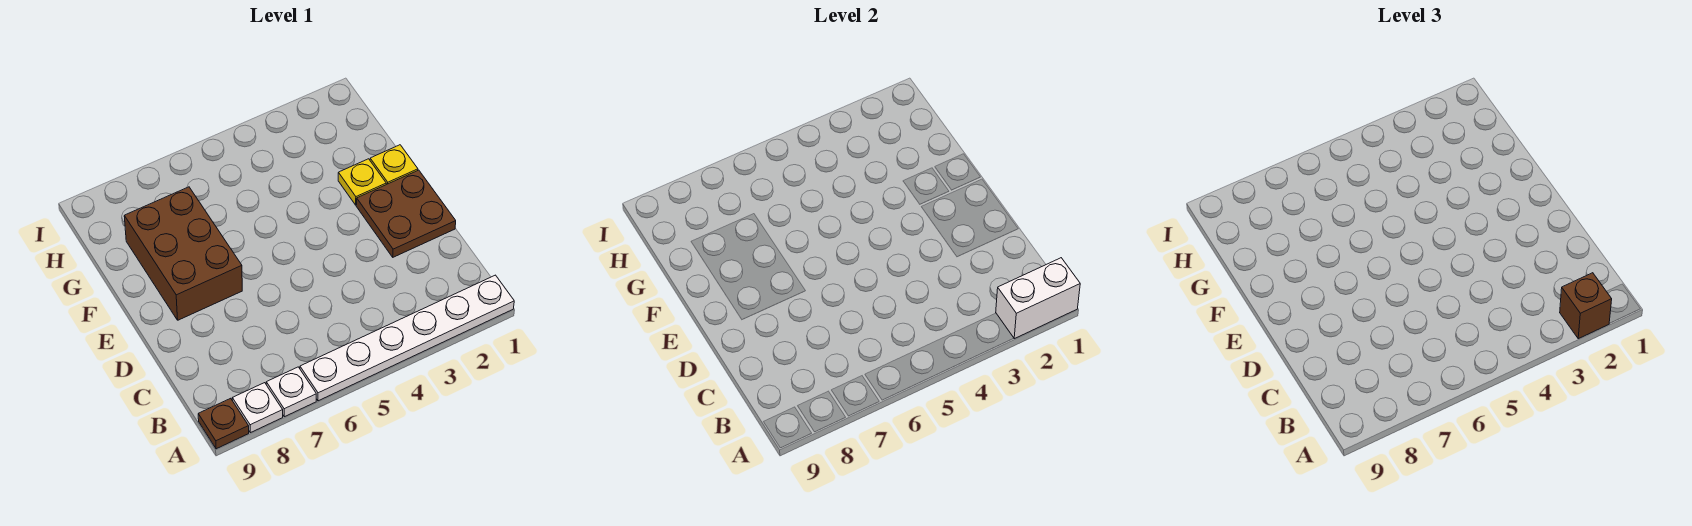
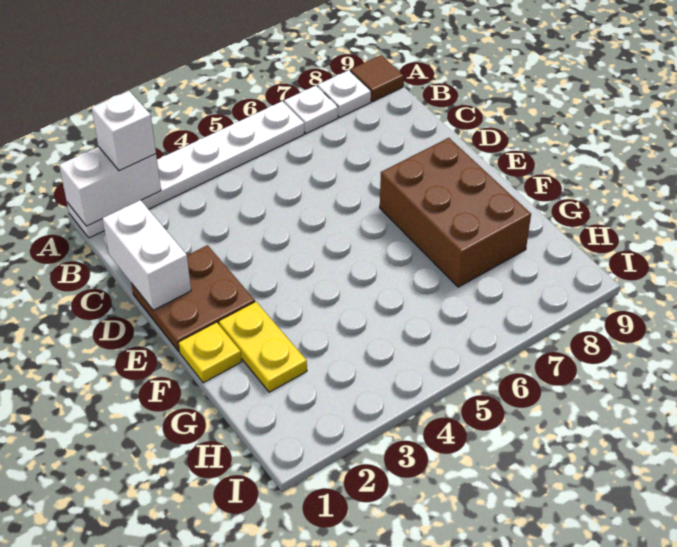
brown 1x1 brick [1560,273,1612,339] -> white 1x1 brick [92,91,156,171]
brown 1x1 plate [198,398,249,449] -> brown 1x1 tile [351,55,404,102]
none -> white 1x2 brick [102,200,191,310]
yellow 1x1 plate [338,159,386,205] -> yellow 1x2 plate [219,302,307,392]

